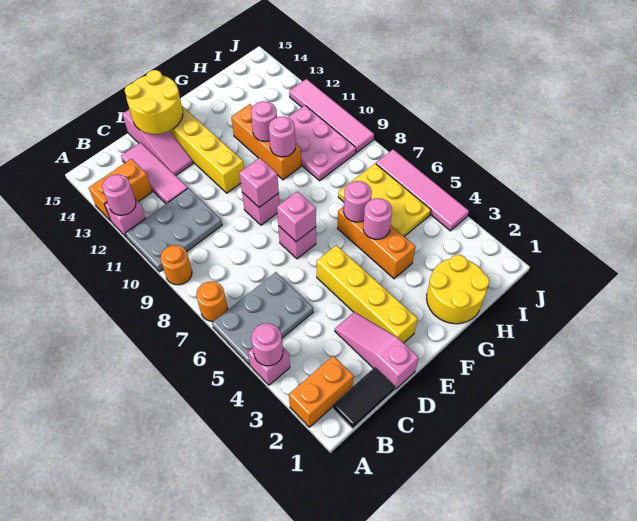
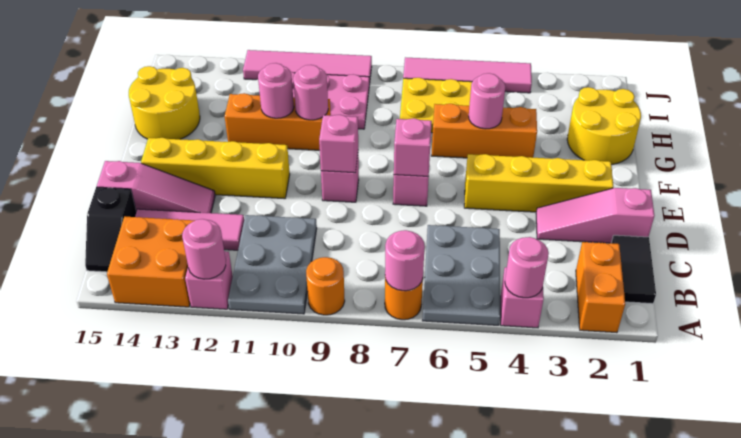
orange 1x2 brick [89,159,152,221] -> orange 2x2 brick [107,217,195,307]
none -> black 1x2 slope [85,187,136,272]
yellow 2x2 round brick [125,70,183,134] -> yellow 2x2 round brick moved to [129,66,200,139]
pink 1x1 round brick [344,181,372,222] -> pink 1x1 round brick moved to [385,230,425,291]

